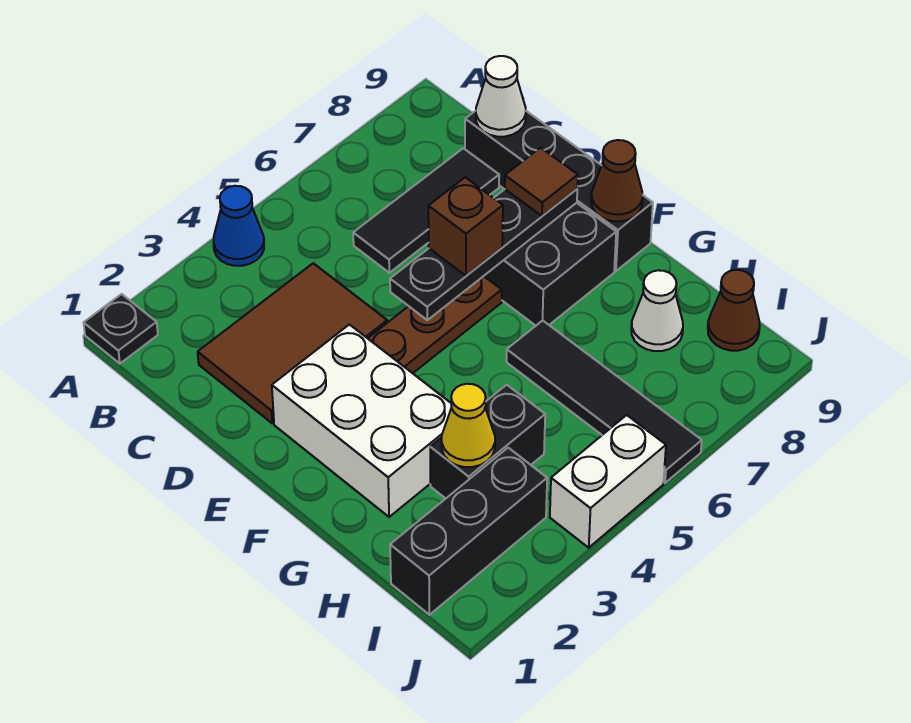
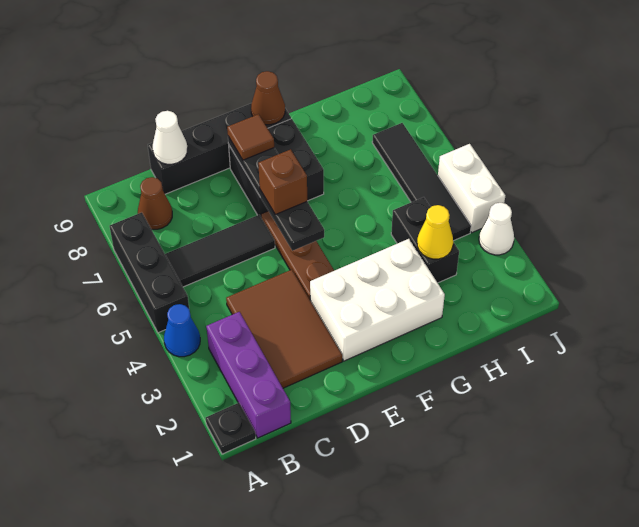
none -> purple 1x3 brick [206,312,291,438]
black 1x3 tile [353,148,499,273] -> black 1x3 tile turned to [165,215,275,287]
black 1x4 tile [507,320,702,483] -> black 1x4 tile turned to [372,123,471,241]
white 1x1 cone [631,270,683,351] -> white 1x1 cone moved to [479,203,514,255]
black 1x3 brick [390,448,547,615] -> black 1x3 brick moved to [110,212,189,333]
brown 1x1 cone [708,270,760,351] -> brown 1x1 cone moved to [138,177,172,229]

